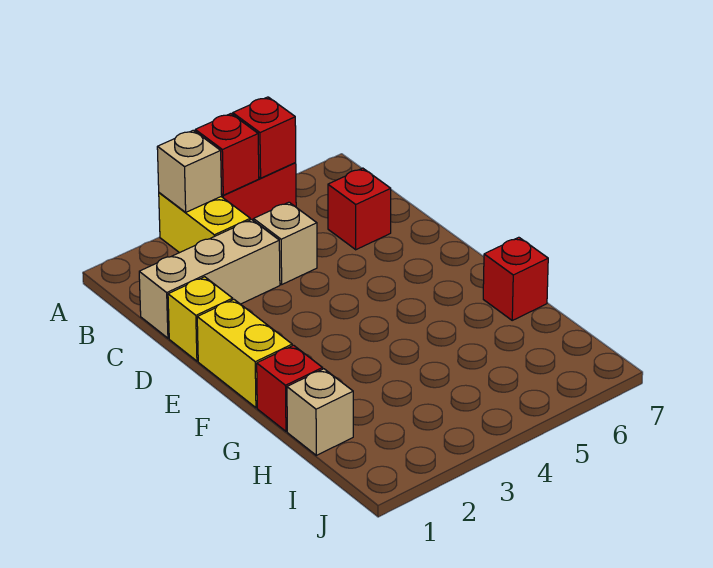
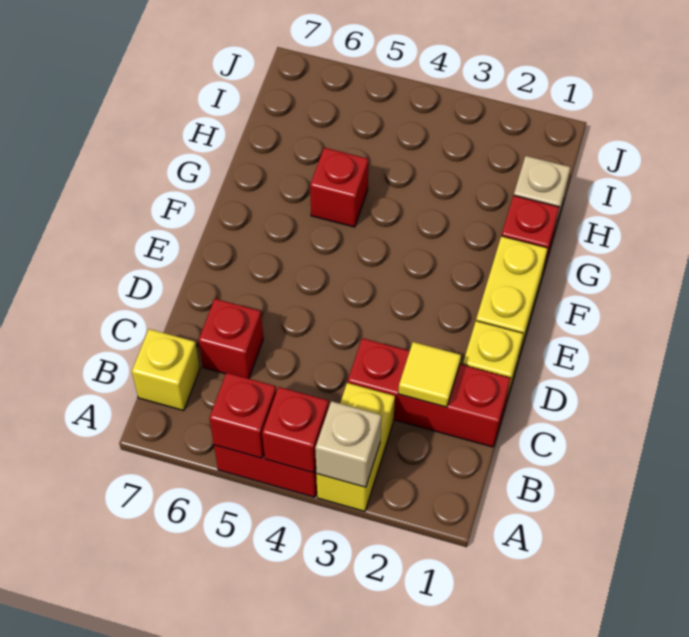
none -> yellow 1x1 brick [132,329,200,411]
tan 1x3 brick [139,219,280,338] -> red 1x3 brick [348,338,511,447]
none -> yellow 1x1 tile [398,342,461,407]
tan 1x1 brick [253,202,317,284] -> none
red 1x1 brick [483,237,548,320] -> red 1x1 brick moved to [310,148,368,227]

